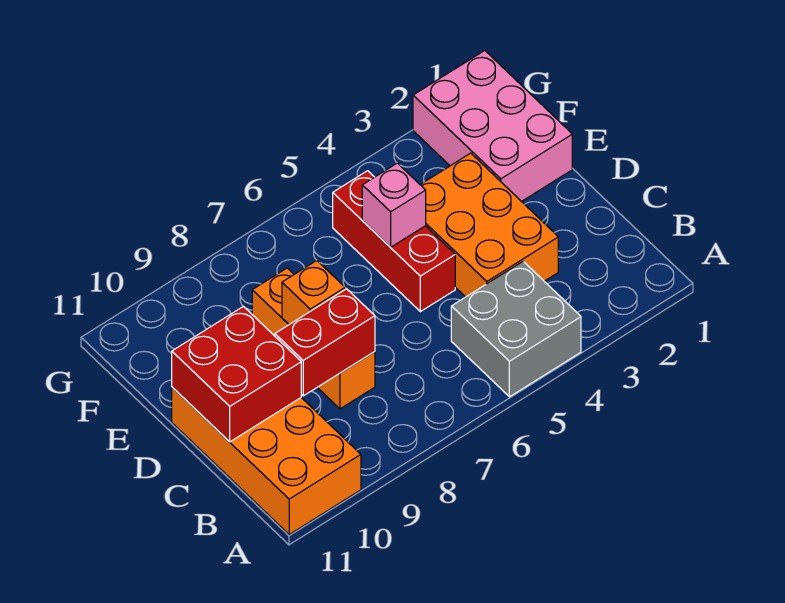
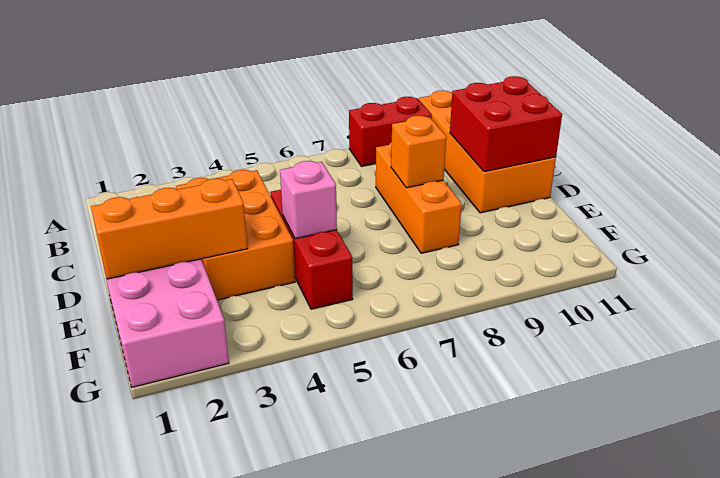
grey 2x2 brick [451,261,581,397] -> none
red 1x2 brick [275,289,375,396] -> red 1x2 brick moved to [349,97,431,167]
none -> orange 1x3 brick [91,179,248,279]

